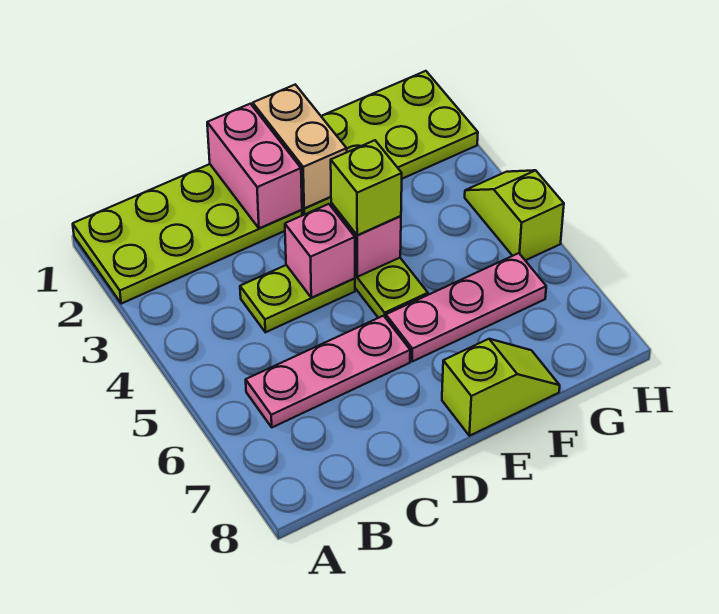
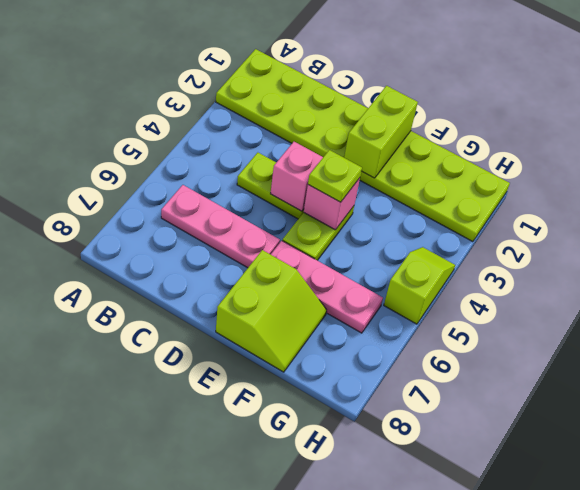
pink 1x2 brick [207,104,302,229] -> none
tan 1x2 brick [253,85,347,208] -> lime 1x2 brick [344,86,418,178]
lime 1x1 brick [331,140,402,235] -> lime 1x1 plate [308,150,362,202]
lime 1x2 slope [442,339,560,436] -> lime 2x2 slope [216,250,327,372]

